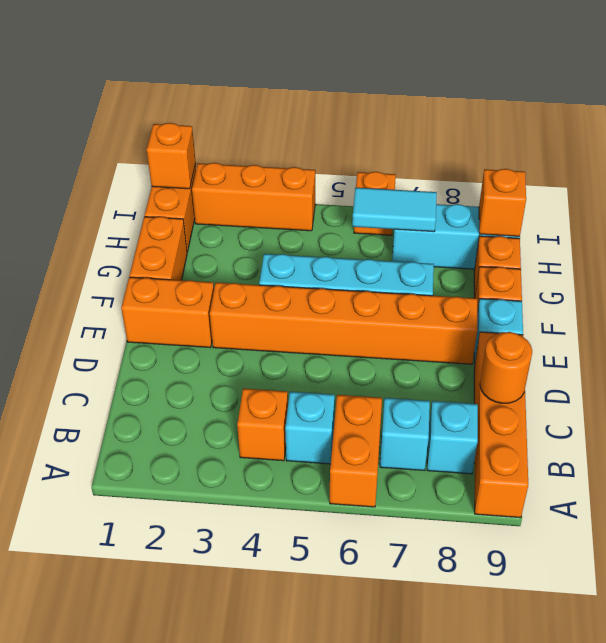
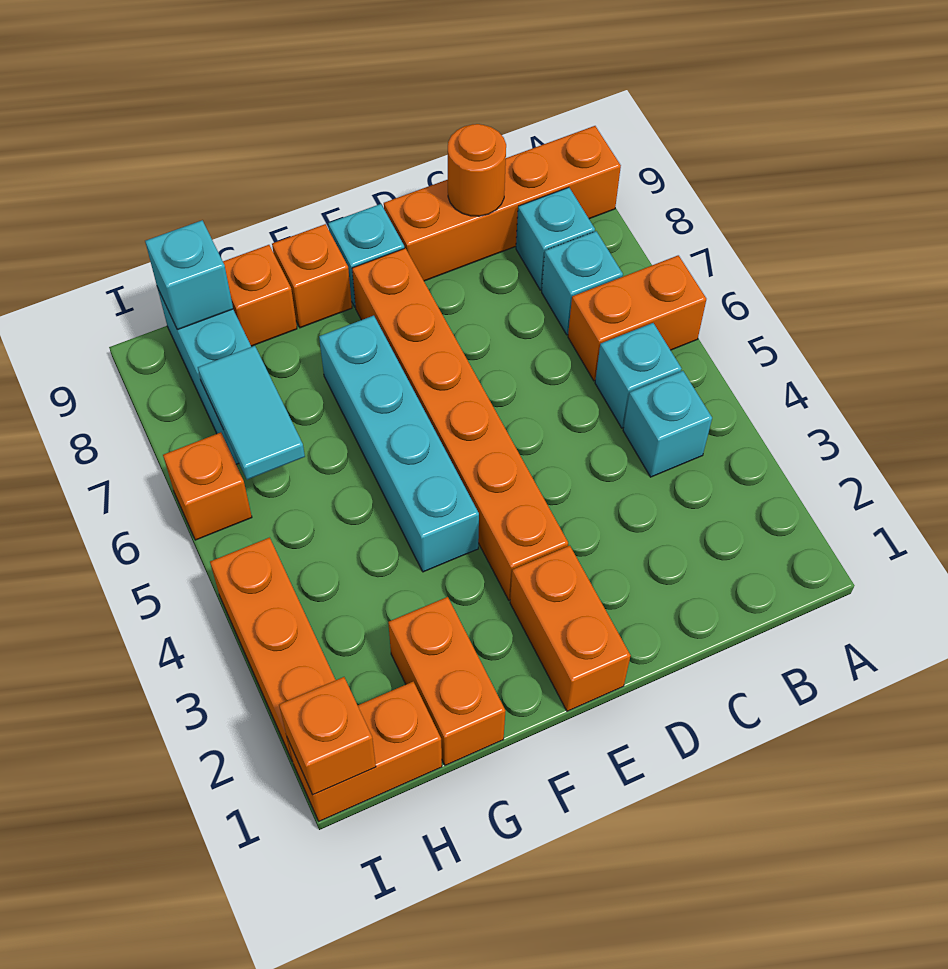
orange 1x1 brick [237,388,288,461] -> cyan 1x1 brick [623,371,712,477]
orange 1x2 brick [130,216,187,280] -> orange 1x2 brick turned to [388,597,505,765]
orange 1x1 brick [479,169,526,236] -> cyan 1x1 brick [145,220,233,330]

